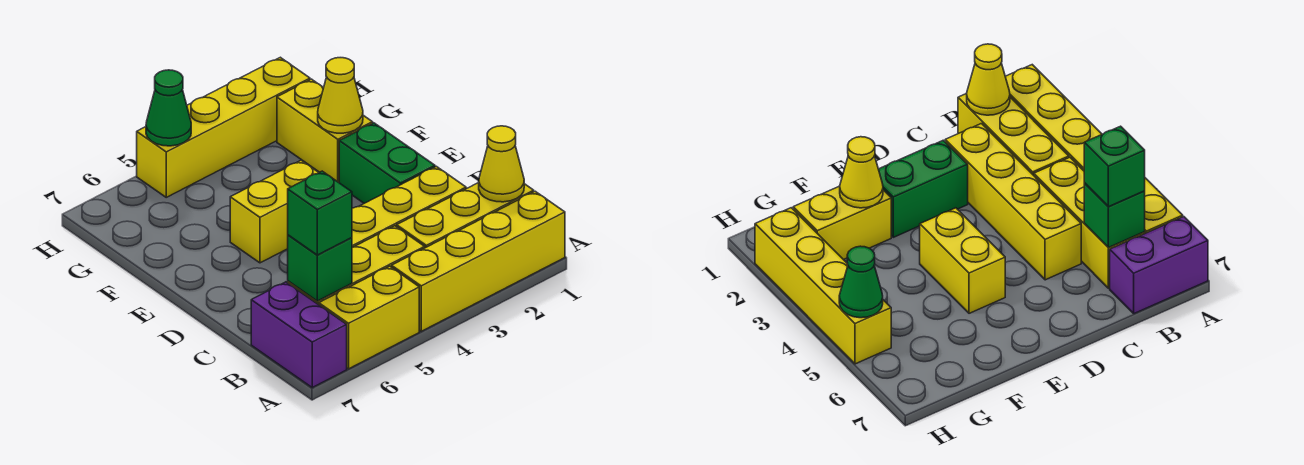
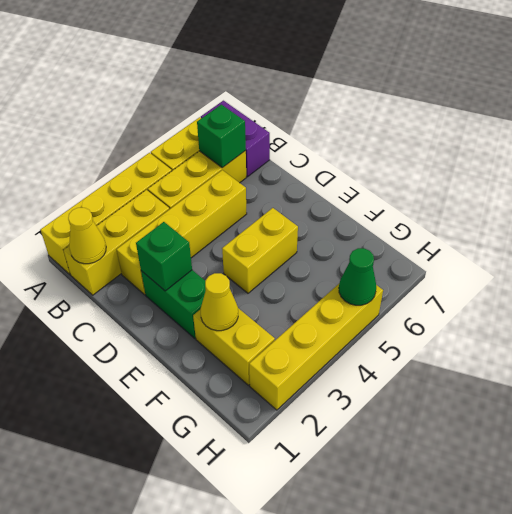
green 1x1 brick [288,171,352,255] -> green 1x1 brick moved to [136,222,192,291]

